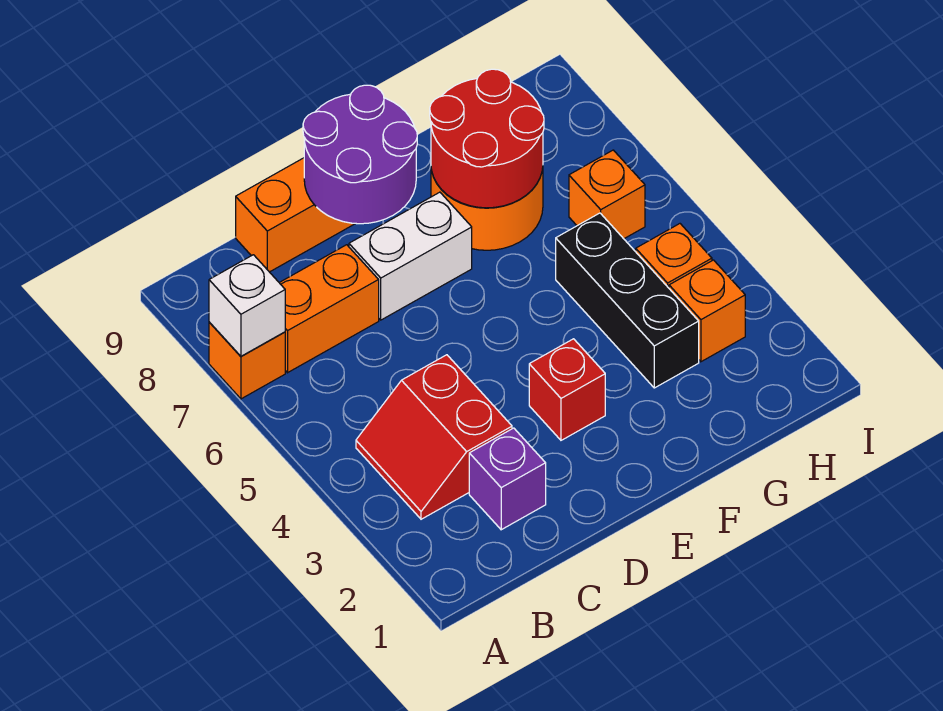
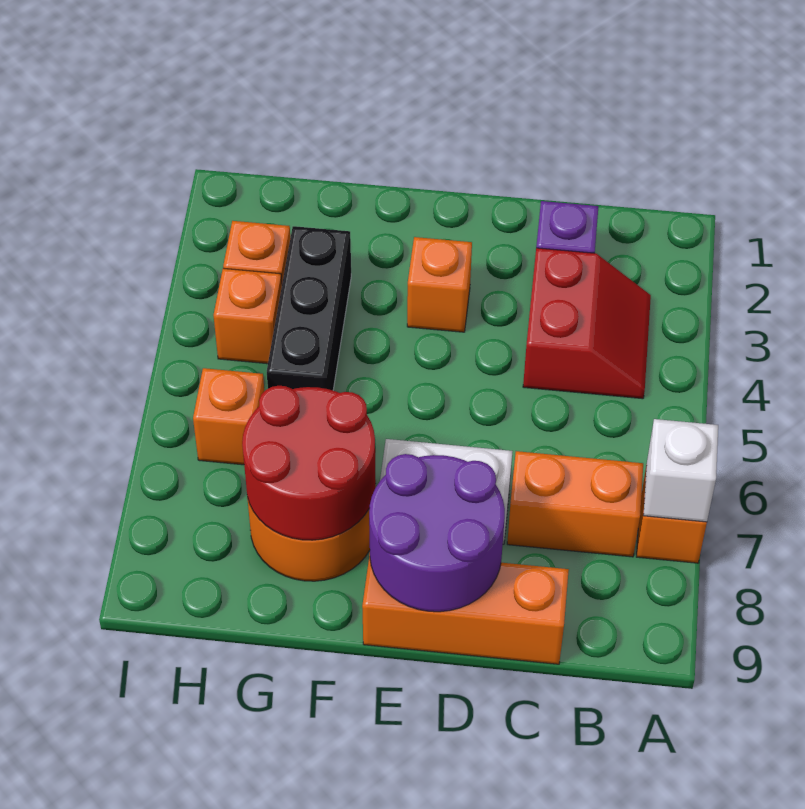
red 1x1 brick [529,339,605,440] -> orange 1x1 brick [407,237,472,332]

